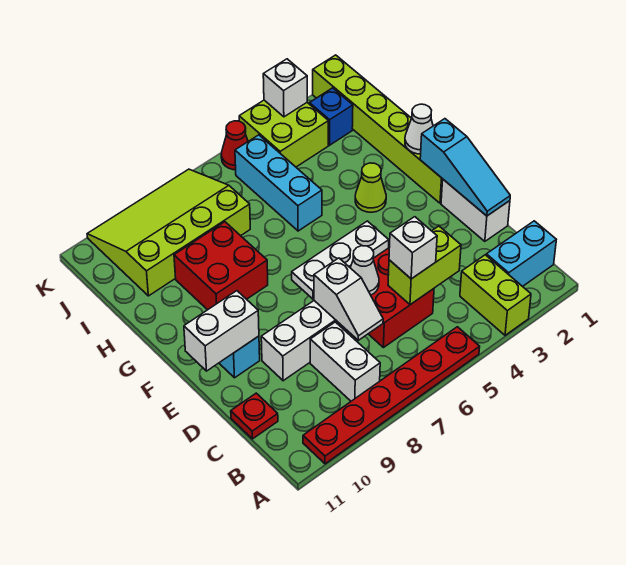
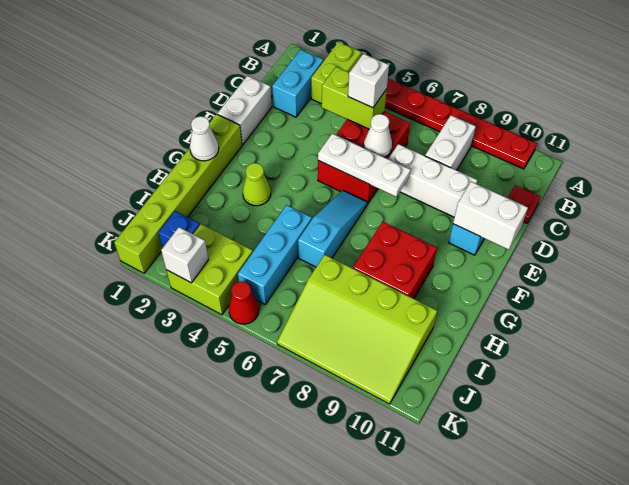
cyan 1x2 brick [486,221,556,287] -> cyan 1x2 brick turned to [272,49,323,117]
white 1x2 slope [314,258,383,340] -> none
cyan 1x3 slope [420,119,510,216] -> cyan 1x3 slope moved to [298,190,367,267]

